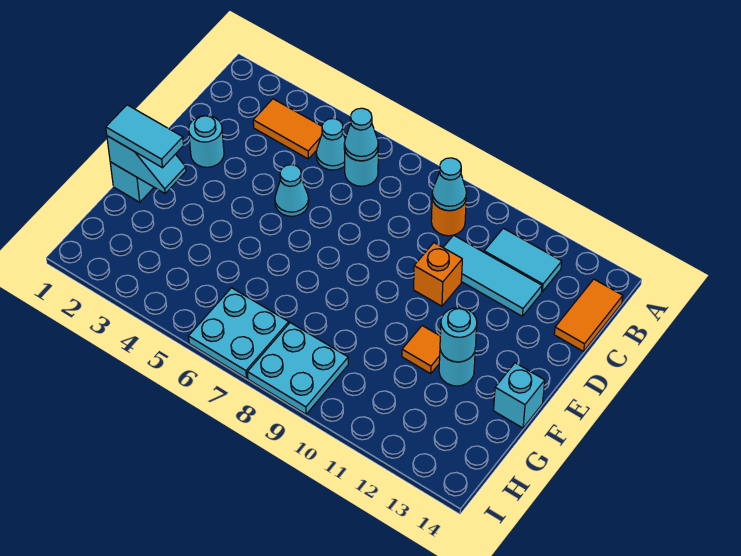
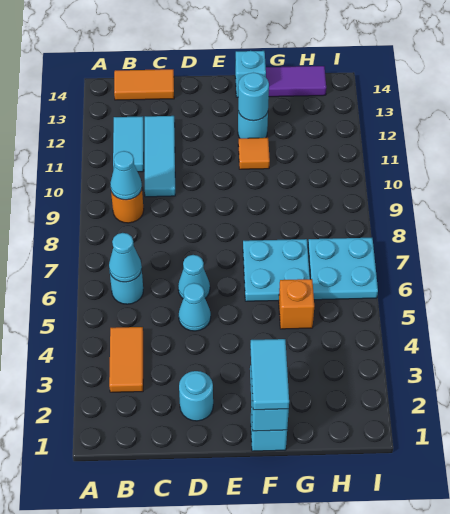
cyan 1x1 cone [316,118,345,170] -> cyan 1x1 cone moved to [178,255,210,298]
orange 1x1 brick [414,243,462,306] -> orange 1x1 brick moved to [279,279,314,329]
none -> purple 1x2 tile [266,66,326,97]
cyan 2x2 plate [247,323,348,414] -> cyan 2x2 plate moved to [243,239,310,301]

